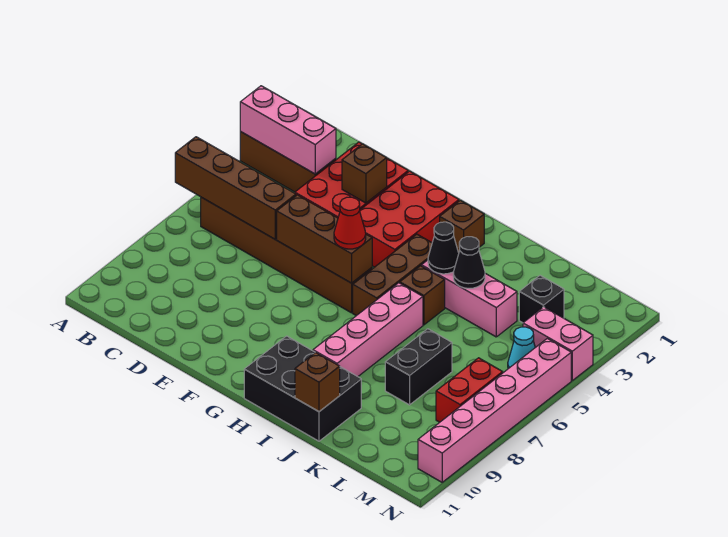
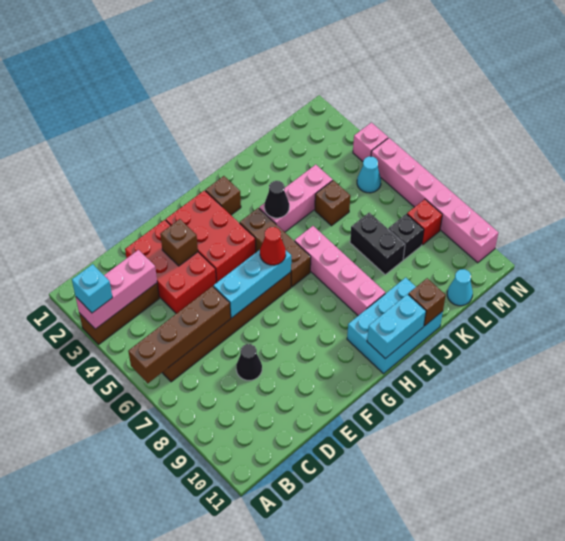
none -> cyan 1x1 brick [72,264,113,313]
brown 1x3 brick [277,195,372,283] -> cyan 1x3 brick [214,250,291,318]
black 2x3 brick [244,336,361,441] -> cyan 2x3 brick [347,277,443,374]
none -> cyan 1x2 brick [367,294,426,359]
brown 1x1 brick [400,266,445,325] -> brown 1x1 brick moved to [315,180,350,226]
black 1x1 cone [453,237,485,288] -> black 1x1 cone moved to [236,344,262,380]
black 1x1 brick [519,276,564,323] -> black 1x1 brick moved to [388,214,424,260]
none -> cyan 1x1 cone [447,269,473,306]
pink 1x2 brick [523,307,593,380] -> pink 1x1 brick [353,123,388,161]
red 1x2 brick [436,358,503,422] -> red 1x1 brick [407,199,442,245]

